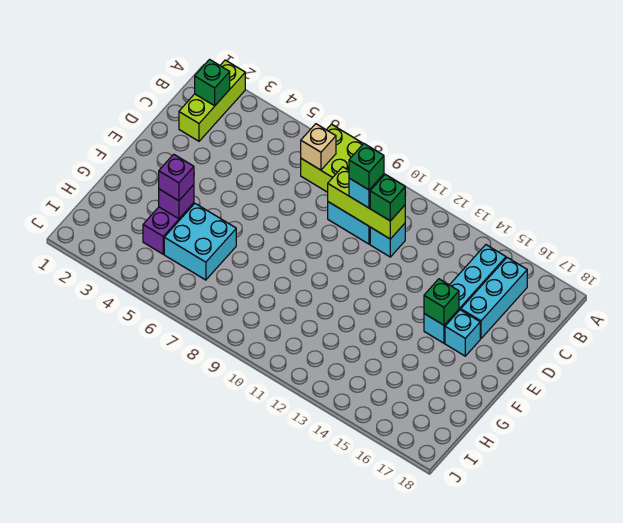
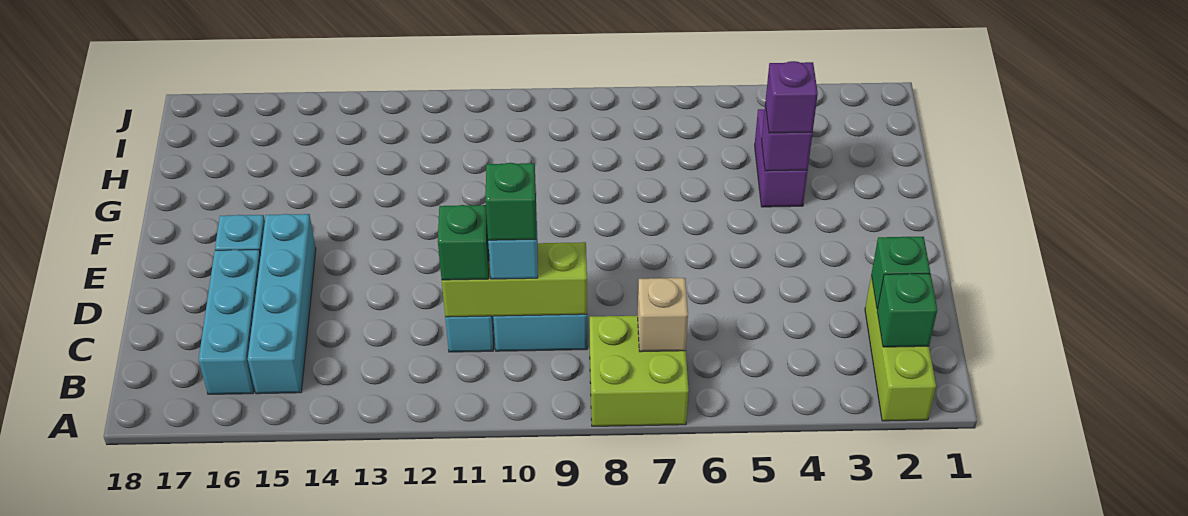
green 1x1 brick [424,279,459,325] -> green 1x1 brick moved to [871,237,930,309]
cyan 2x2 brick [164,204,236,280] -> none

